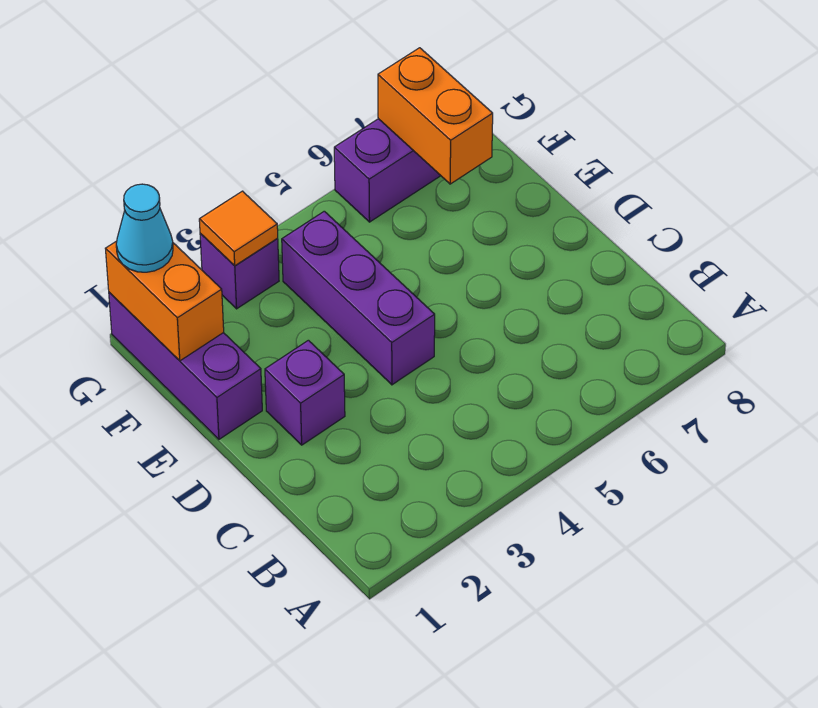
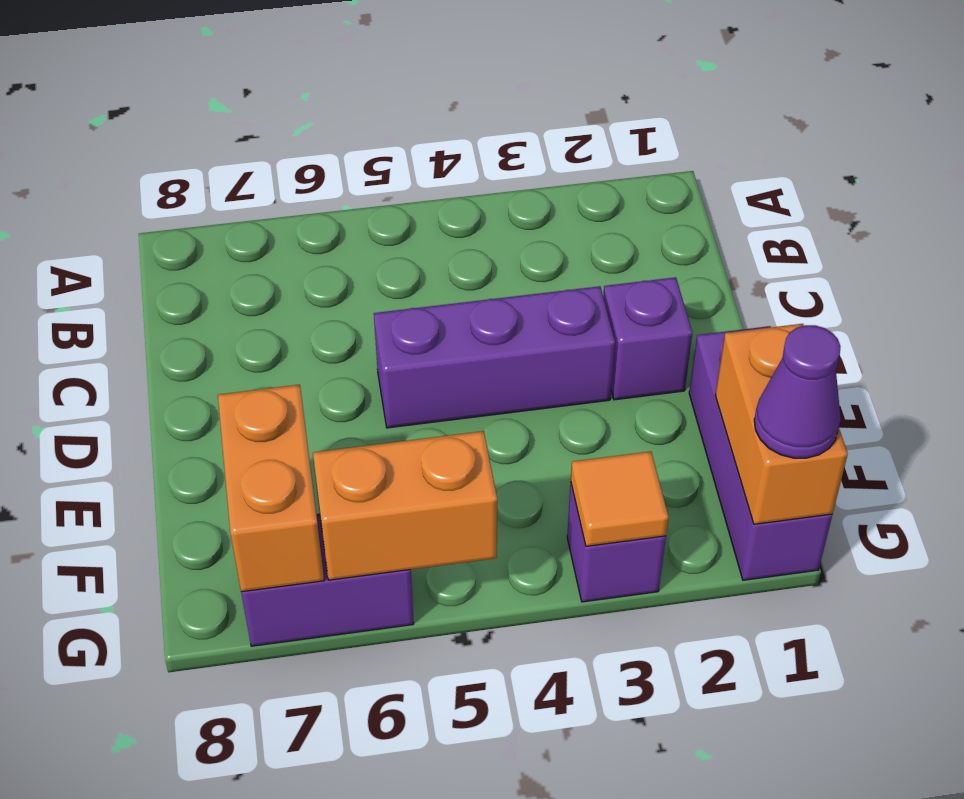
purple 1x3 brick [282,211,435,385] -> purple 1x3 brick turned to [374,286,615,428]
cyan 1x1 cone [116,184,173,272] -> purple 1x1 cone [754,325,841,458]
none -> orange 1x2 brick [313,431,497,580]

